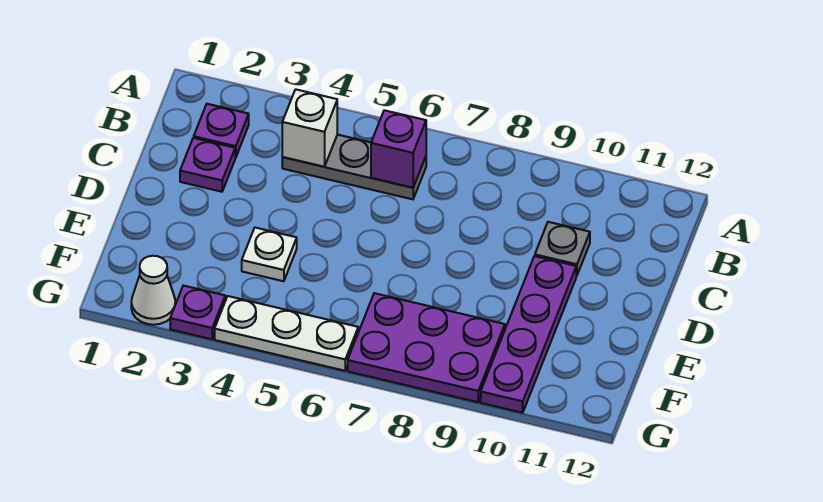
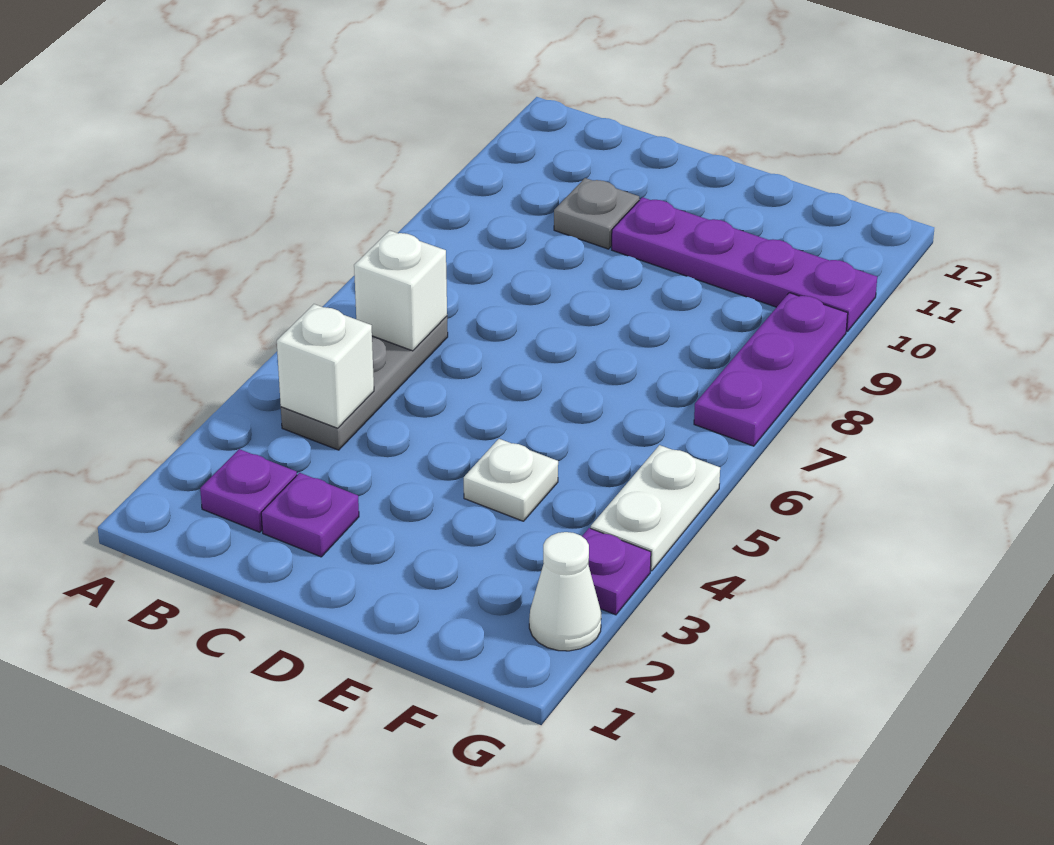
purple 1x1 brick [371,110,426,188] -> white 1x1 brick [354,230,447,351]
purple 2x3 plate [348,293,505,402] -> purple 1x3 plate [694,293,848,446]
white 1x3 plate [215,296,358,371] -> white 1x2 plate [591,445,720,571]

